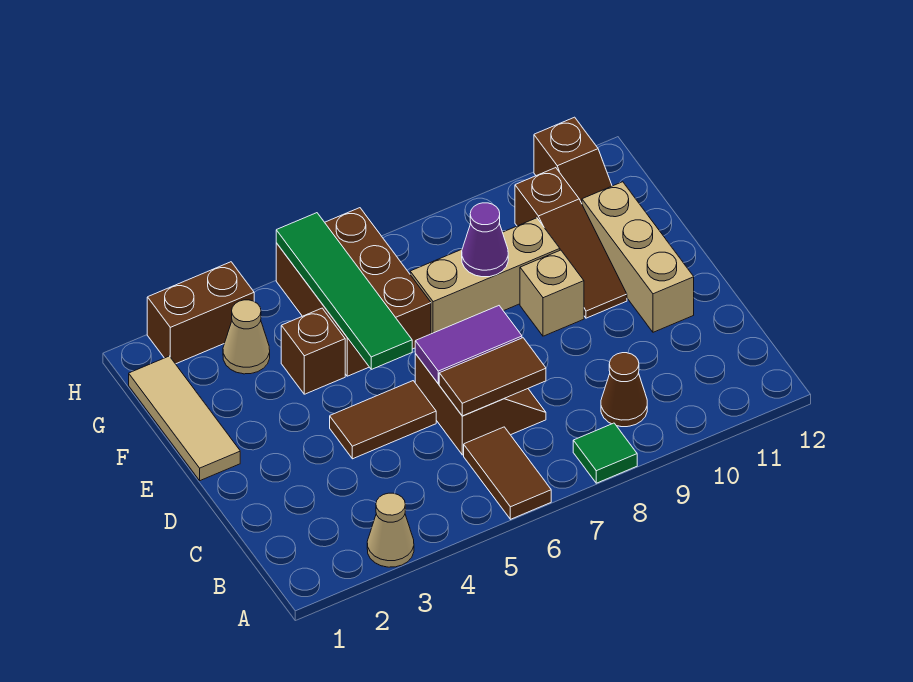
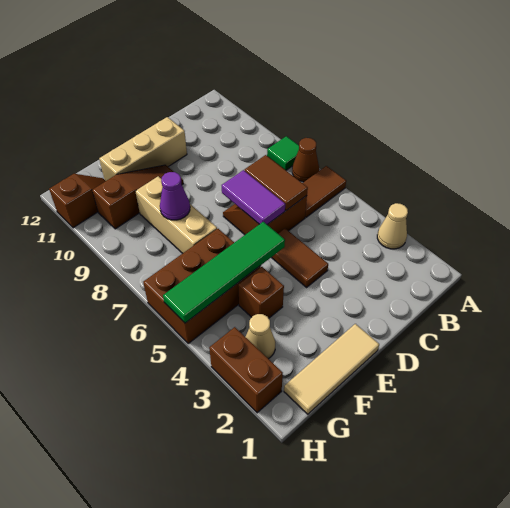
brown 1x1 cone [601,353,647,427] -> brown 1x1 cone moved to [292,138,319,182]
tan 1x1 brick [520,250,584,336] -> none

